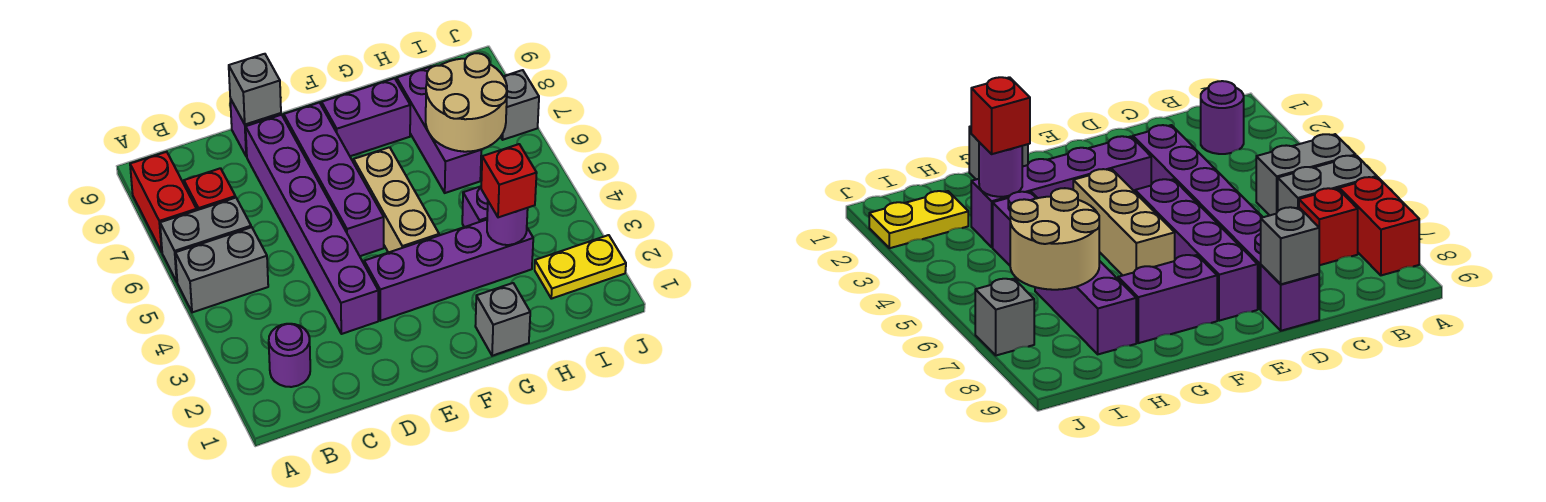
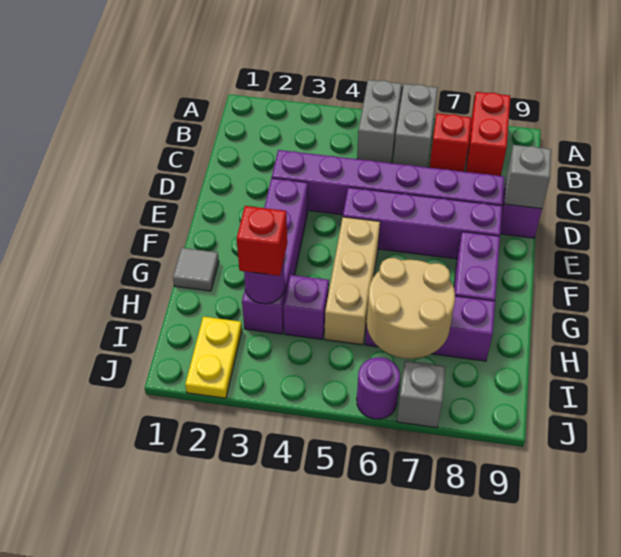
red 1x2 brick [130,152,197,252] -> red 1x2 brick turned to [466,92,510,176]
purple 1x1 round brick [269,324,310,387] -> purple 1x1 round brick moved to [357,357,400,419]
tan 1x3 brick [354,147,439,253] -> tan 1x3 brick turned to [325,217,380,345]
grey 1x1 brick [475,283,530,356] -> grey 1x1 tile [173,248,219,291]

